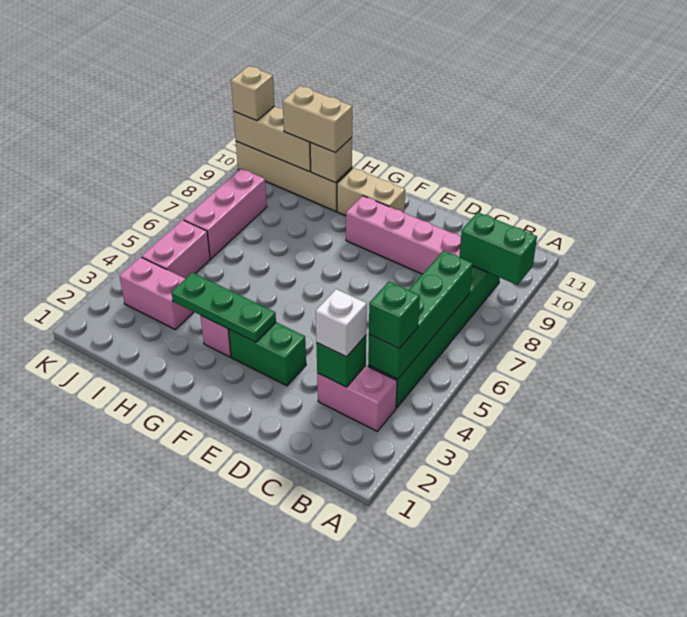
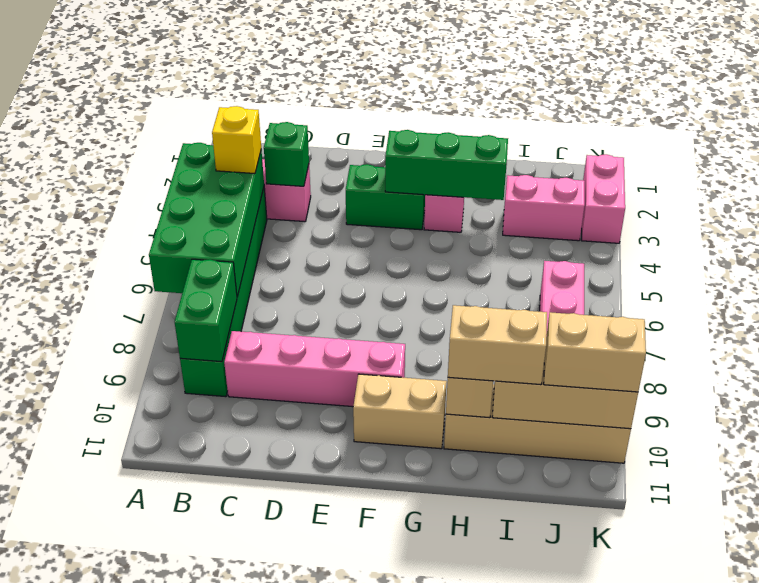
green 1x2 brick [459,212,537,285] -> green 1x2 brick turned to [175,259,237,362]
green 1x4 brick [368,251,473,379] -> green 2x4 brick [149,143,264,297]
green 1x1 brick [369,282,420,349] -> yellow 1x1 brick [212,106,261,174]
white 1x1 brick [316,289,367,357] -> none
green 1x3 plate [172,273,276,342] -> green 1x3 brick [385,130,508,200]
pink 1x2 brick [142,220,210,279] -> pink 1x2 brick moved to [582,154,625,243]
tan 1x1 brick [231,66,275,121] -> tan 1x2 brick [544,312,646,392]

